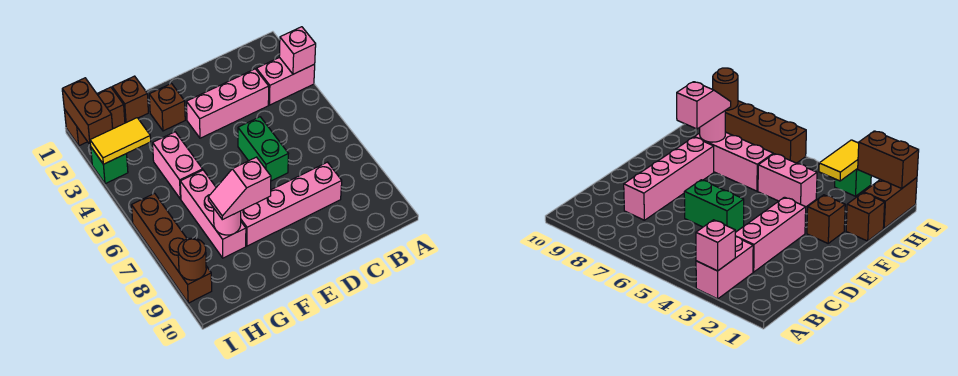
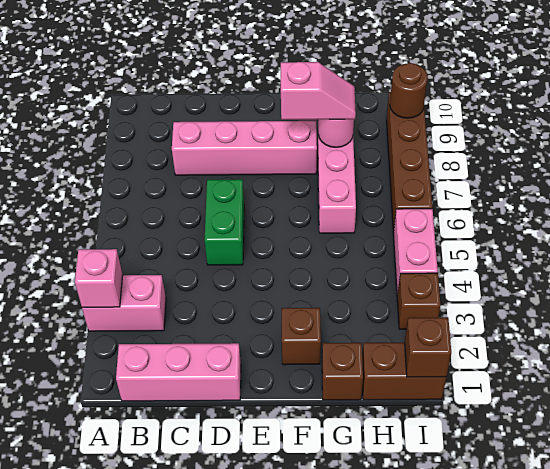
pink 1x3 brick [186,69,269,138] -> pink 1x3 brick moved to [116,343,241,401]
pink 1x2 brick [153,132,203,199] -> pink 1x2 brick moved to [393,209,438,295]
yellow 1x2 tile [90,118,151,164] -> none
brown 1x2 brick [62,78,113,145] -> brown 1x1 brick [405,317,451,377]
green 1x1 brick [91,147,128,184] -> brown 1x1 brick [397,273,440,329]

